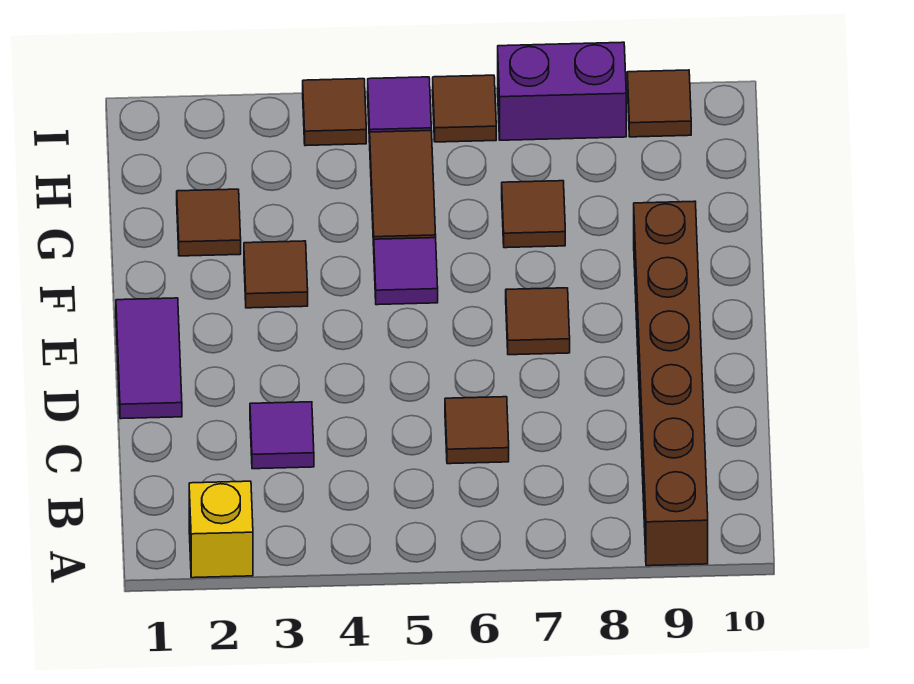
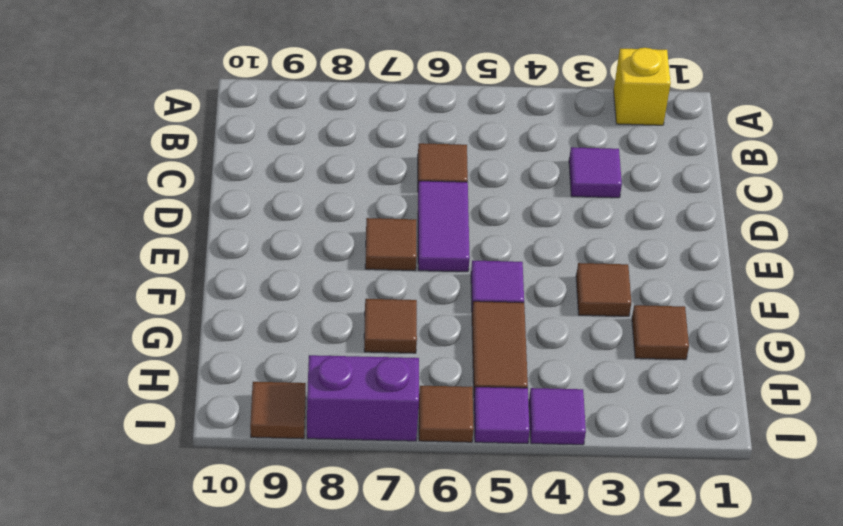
brown 1x6 brick [634,201,708,566] -> none
purple 1x2 tile [116,298,182,419] -> purple 1x2 tile moved to [418,181,470,272]
brown 1x1 tile [303,79,366,146] -> purple 1x1 tile [529,388,586,445]

